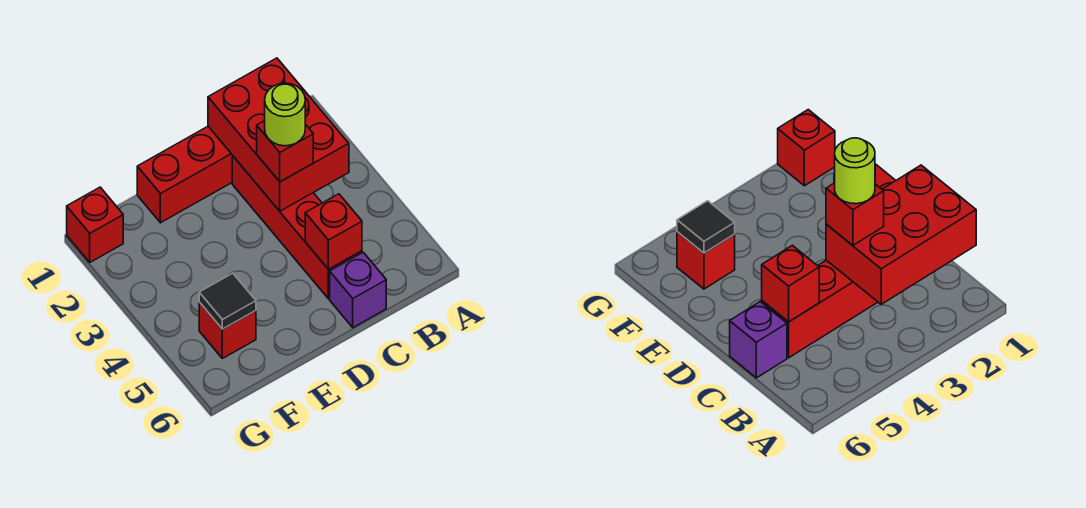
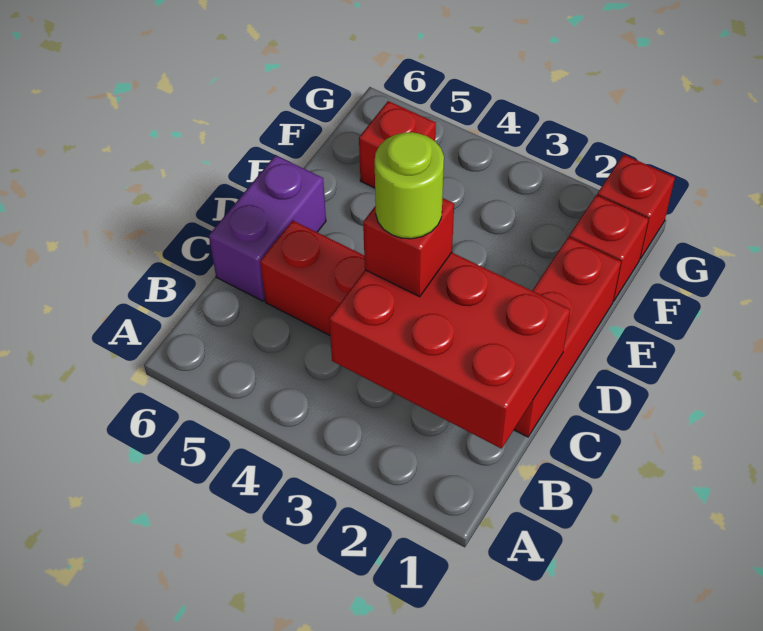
red 1x1 brick [305,194,362,269] -> red 1x1 brick moved to [569,195,648,301]
purple 1x1 brick [330,252,386,328] -> purple 1x2 brick [209,155,326,301]
black 1x1 tile [199,273,256,329] -> none

